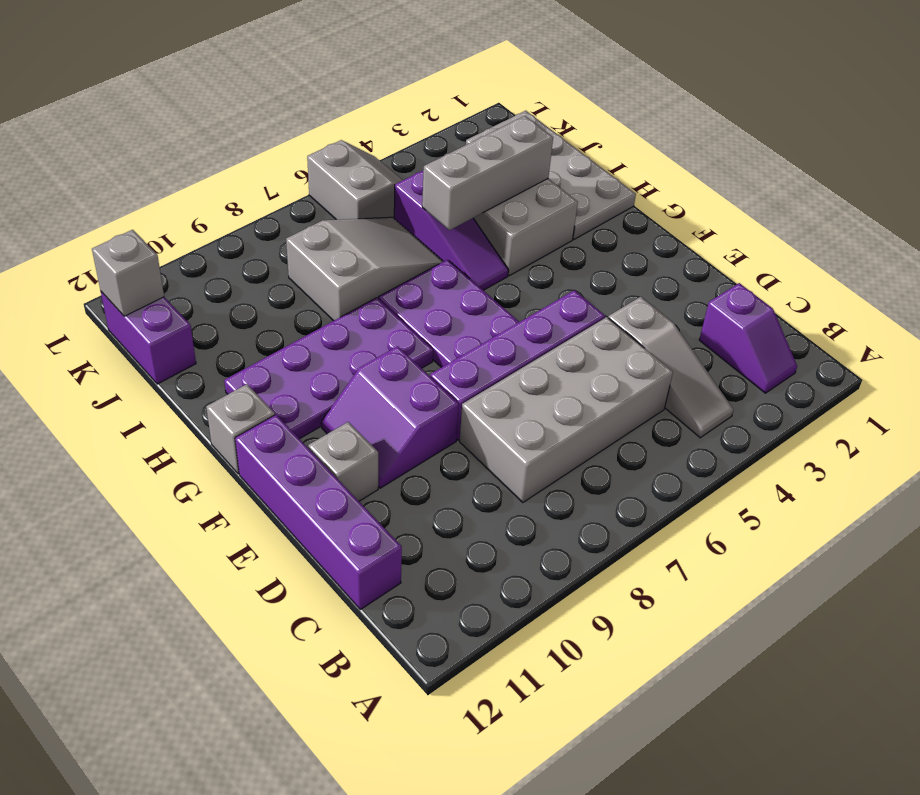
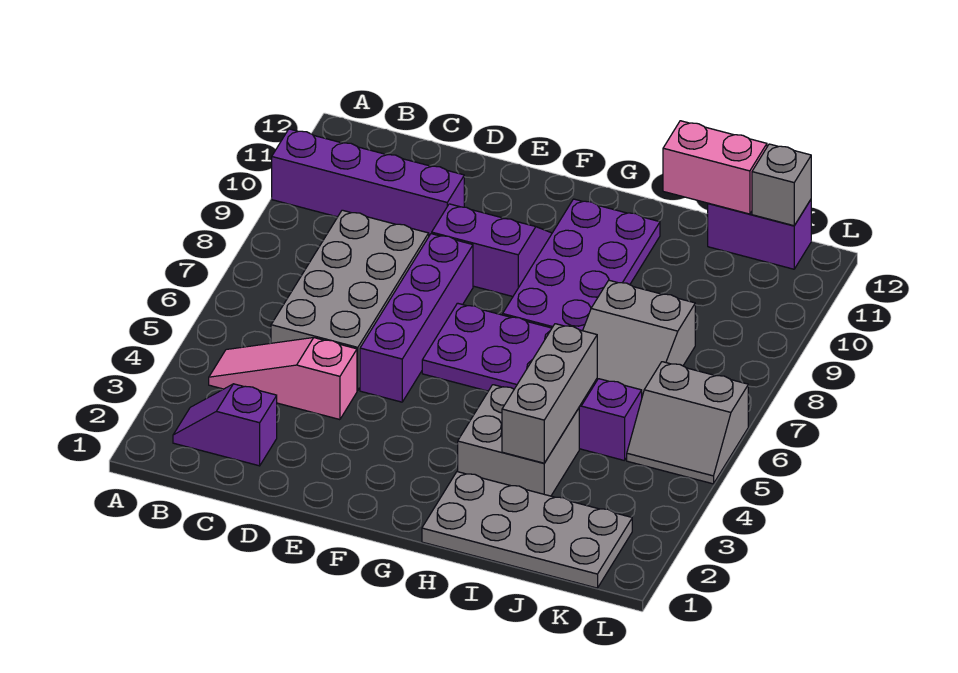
grey 1x3 slope [608,297,734,438] -> pink 1x3 slope [209,338,357,420]
purple 1x4 brick [235,415,402,609] -> purple 1x4 brick moved to [272,129,464,236]
grey 1x1 brick [308,422,378,501] -> none
grey 1x1 brick [206,384,275,474] -> none
none -> pink 1x2 brick [663,121,767,214]

